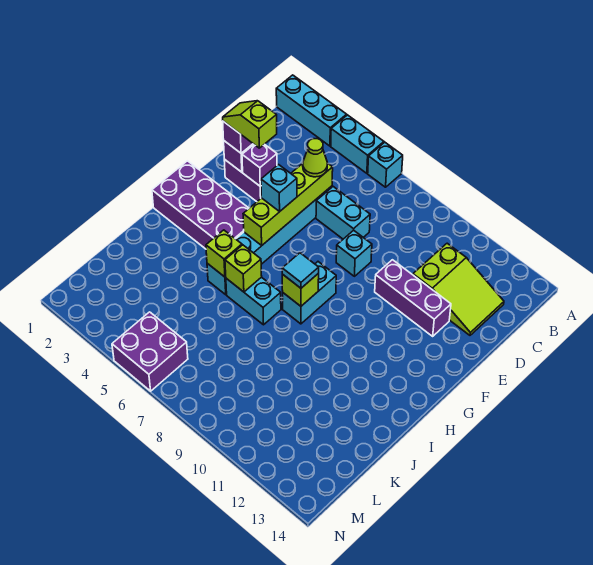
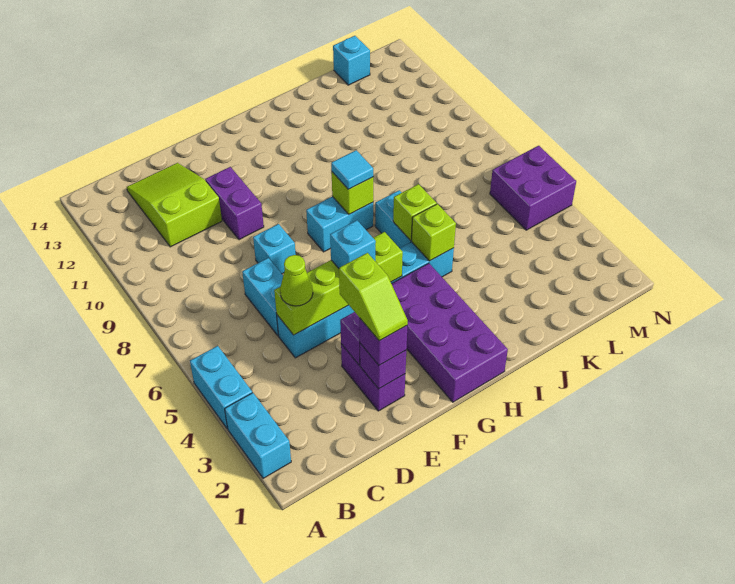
cyan 1x3 brick [276,75,347,146] -> cyan 1x2 brick [225,393,291,478]
cyan 1x1 brick [368,142,403,187] -> cyan 1x1 brick moved to [333,36,370,85]
purple 1x3 brick [375,260,451,336] -> purple 1x2 brick [205,167,264,240]

